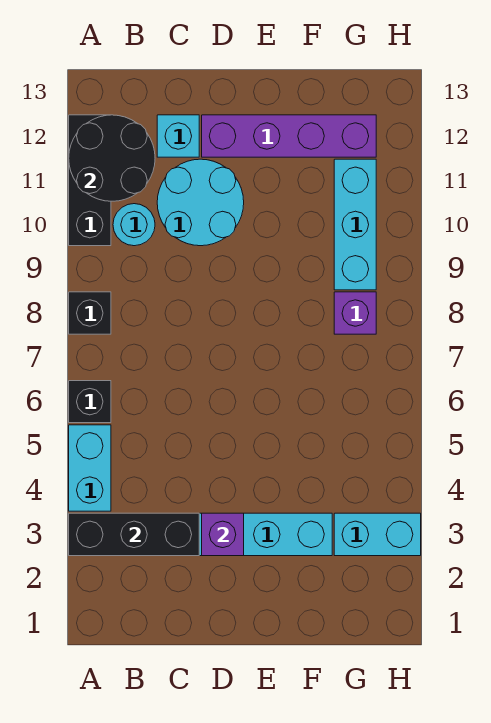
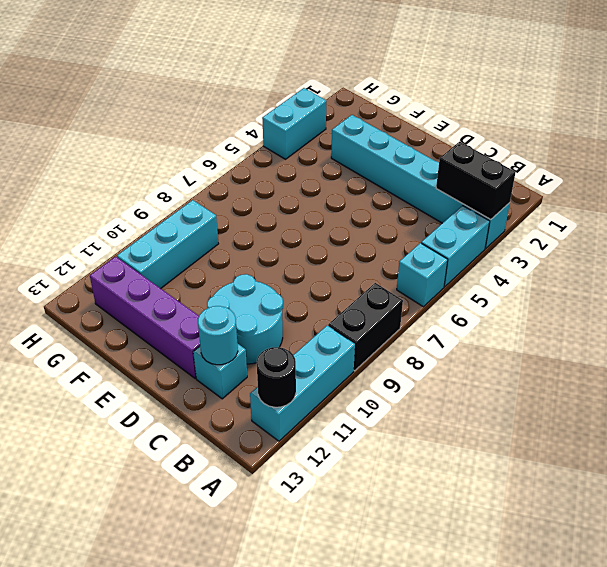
black 1x3 brick [69,513,199,556] -> black 1x2 brick [436,142,516,220]
black 1x1 brick [69,381,111,423] -> cyan 1x1 brick [397,243,448,307]
black 1x1 brick [69,292,111,334] -> black 1x2 brick [328,283,403,371]
black 1x3 brick [69,115,111,246] -> cyan 1x3 brick [250,325,355,441]
black 2x2 round brick [69,115,155,201] -> black 1x1 round brick [257,347,296,407]
cyan 1x1 round brick [113,204,155,246] -> cyan 1x1 round brick moved to [198,306,238,365]
purple 1x1 brick [202,513,244,556] -> none
cyan 1x2 brick [334,513,421,556] -> cyan 1x2 brick turned to [262,88,326,159]
purple 1x1 brick [334,292,376,334] -> none

